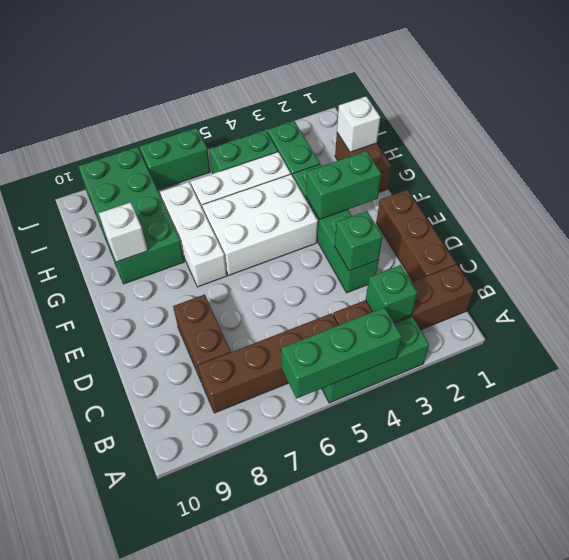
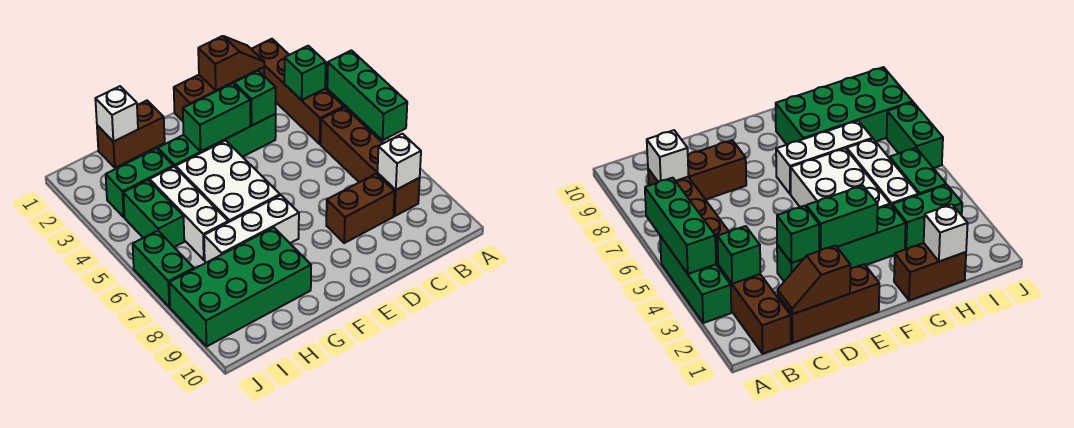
none -> brown 1x2 slope [198,36,264,91]
green 1x2 brick [306,151,381,220] -> green 1x2 brick turned to [183,83,250,152]
white 1x1 brick [99,202,148,262] -> white 1x1 brick moved to [377,134,421,190]

